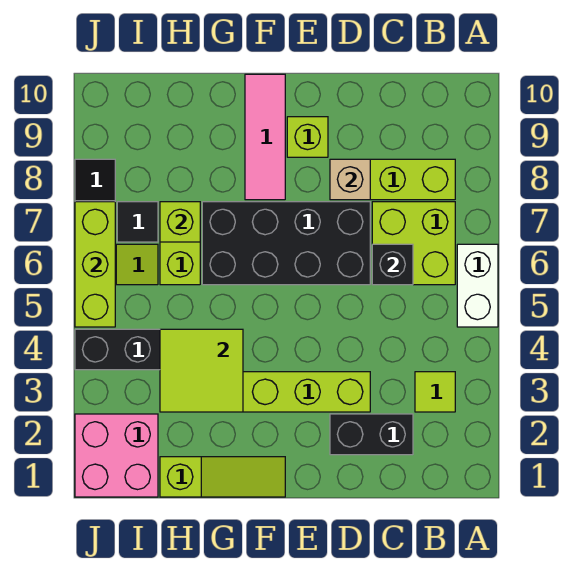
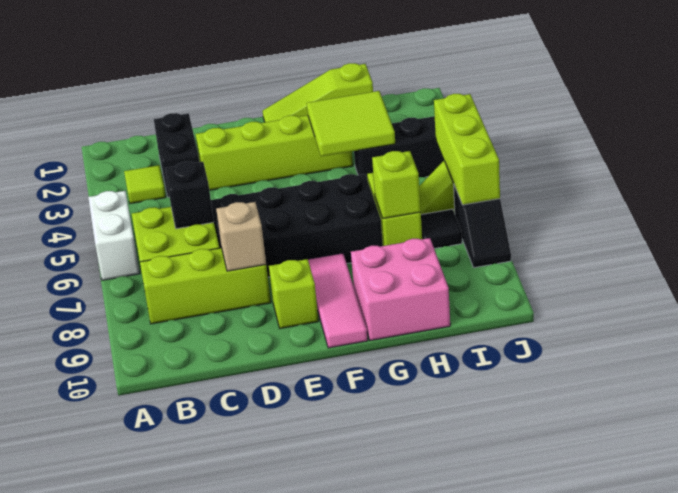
black 1x2 brick [330,414,413,455] -> black 1x2 brick turned to [154,113,199,197]
pink 2x2 brick [75,414,158,497] -> pink 2x2 brick moved to [351,238,450,341]

